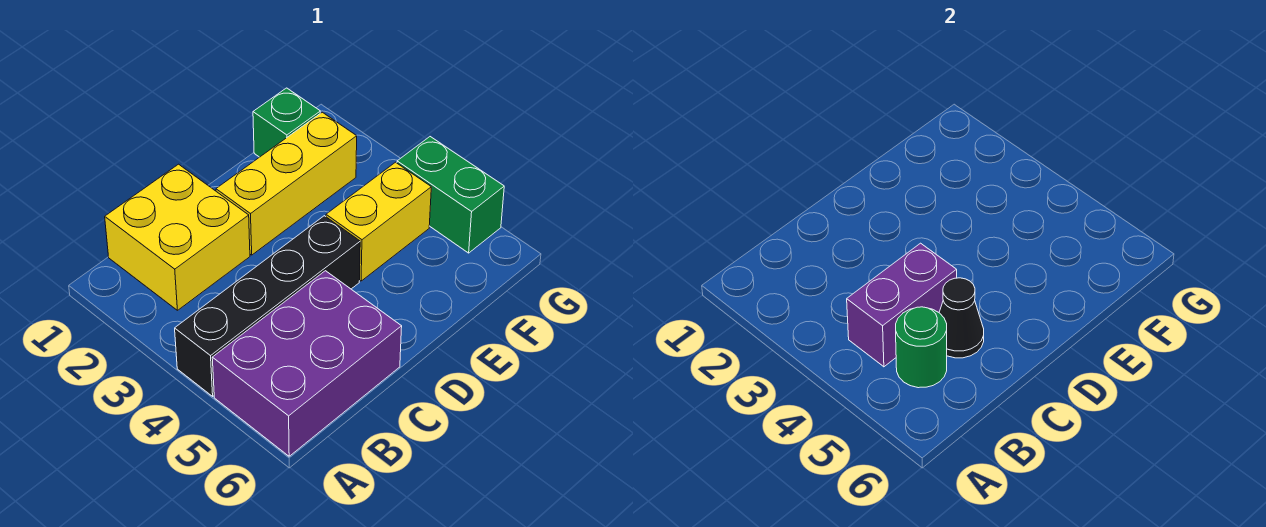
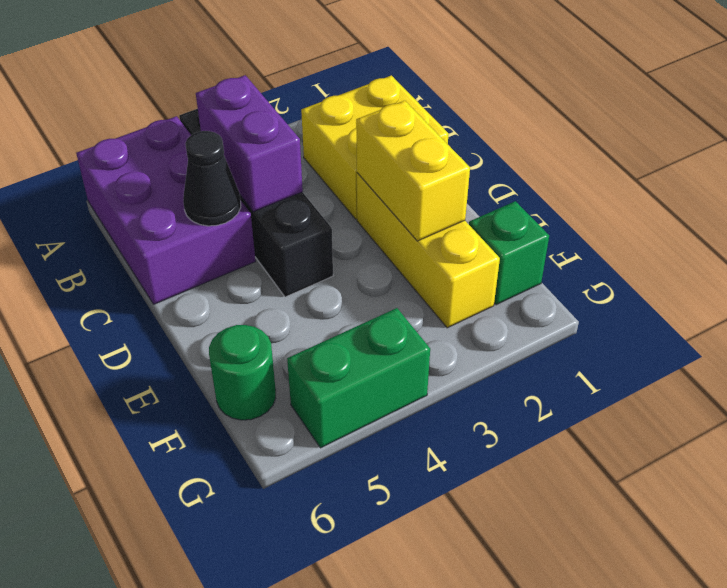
green 1x1 round brick [896,307,947,388] -> green 1x1 round brick moved to [209,325,276,420]
yellow 1x2 brick [326,162,431,281] -> yellow 1x2 brick moved to [356,101,470,241]

